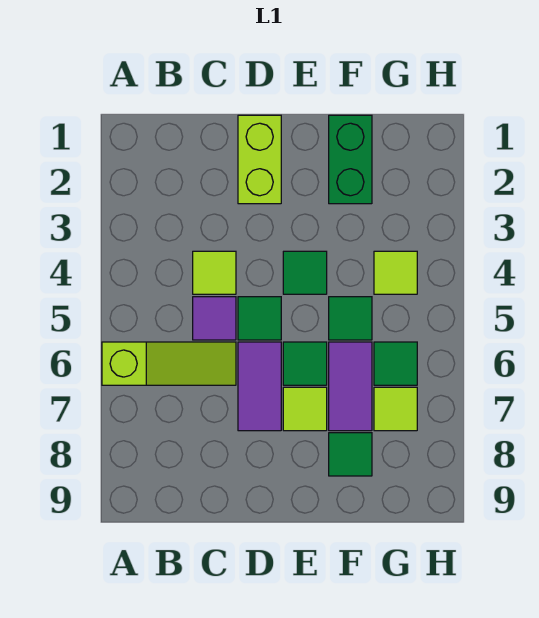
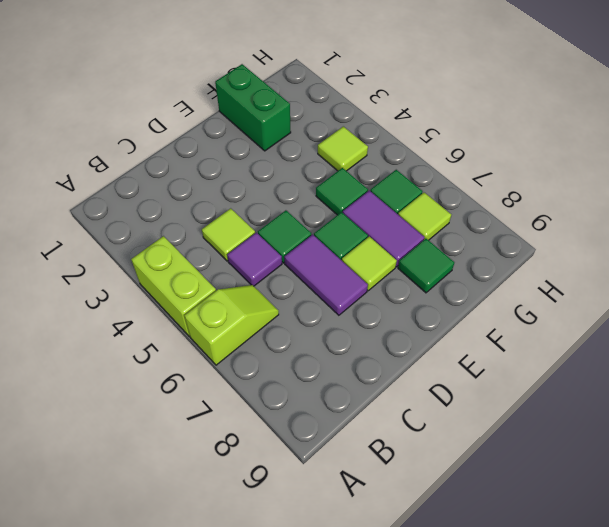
lime 1x3 slope [102,342,236,385] -> lime 1x2 slope [184,285,279,365]
lime 1x2 brick [238,115,281,204] -> lime 1x2 brick moved to [131,236,216,336]
green 1x1 tile [283,251,327,294] -> none

